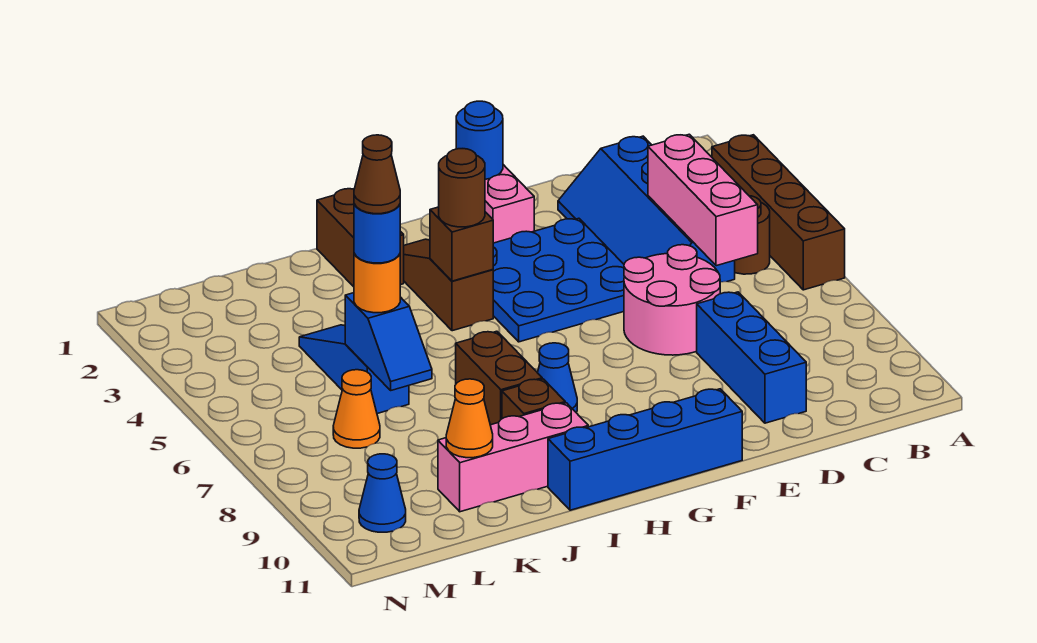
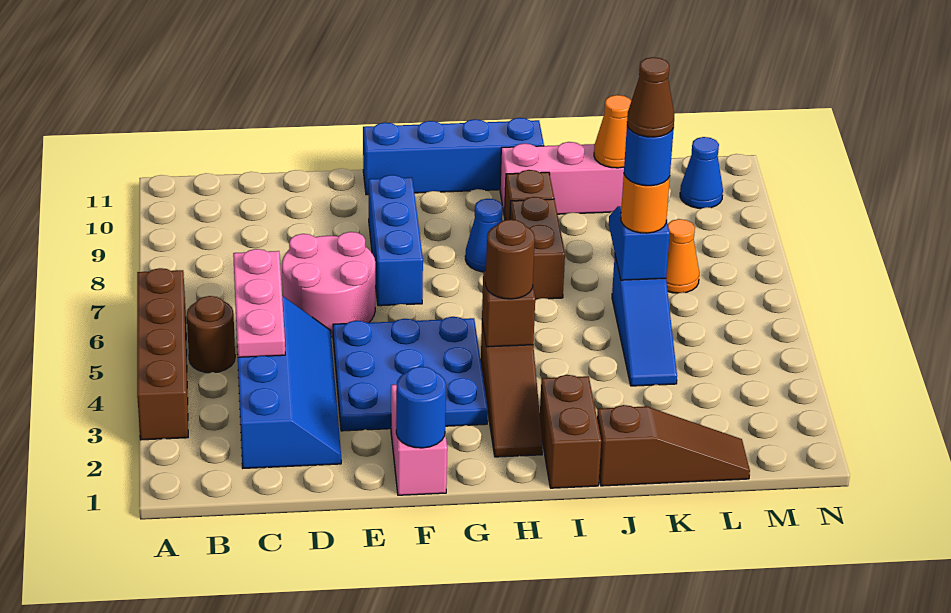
pink 1x3 brick [648,134,758,266] -> pink 1x3 plate [233,249,285,357]
blue 1x3 brick [697,292,806,423] -> blue 1x3 brick moved to [369,175,423,306]
none -> brown 1x3 slope [597,405,750,486]

